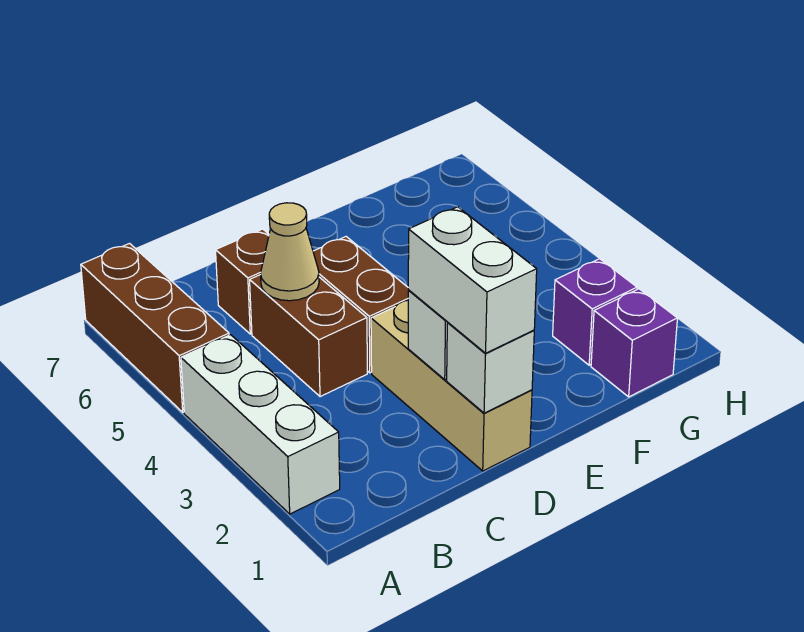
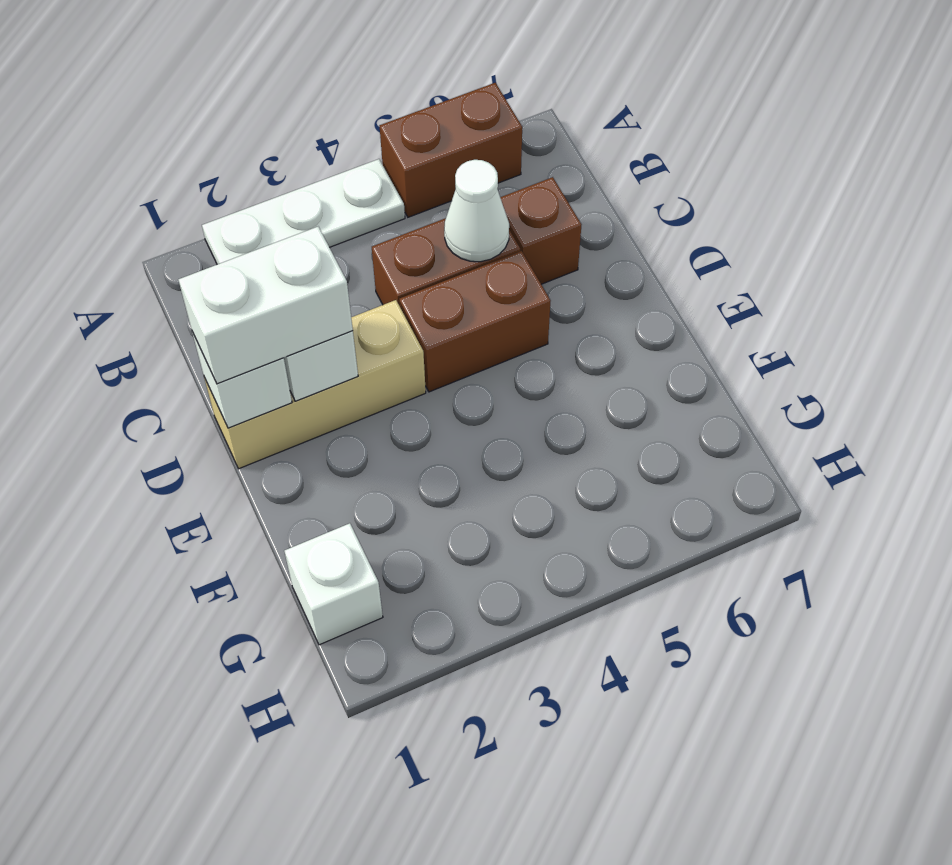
white 1x3 brick [181,335,340,514] -> white 1x3 plate [202,159,405,264]
brown 1x3 brick [81,244,229,412] -> brown 1x2 brick [380,83,522,217]
tan 1x1 cone [261,203,319,301] -> white 1x1 cone [444,160,509,262]
purple 1x1 brick [591,289,678,397] -> white 1x1 brick [285,523,383,645]
purple 1x1 brick [553,259,637,365] -> none

